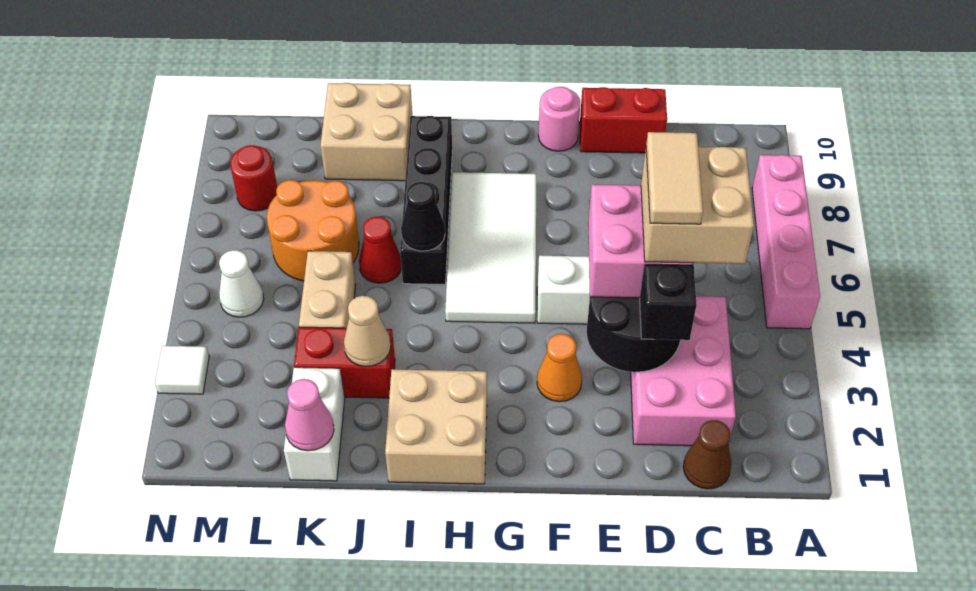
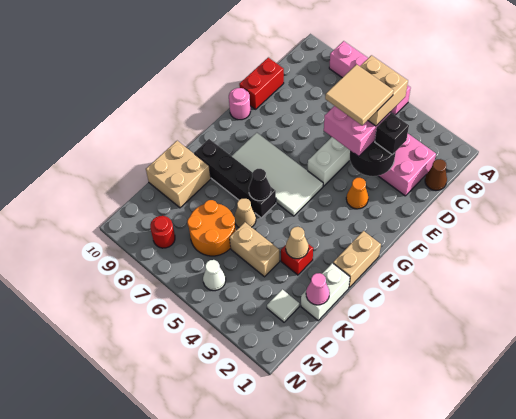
tan 1x2 tile [646,132,703,224] -> tan 2x2 tile [325,64,394,125]
tan 2x2 brick [385,369,487,484] -> tan 1x2 brick [333,231,381,287]
red 1x2 brick [294,327,395,398] -> red 1x1 brick [281,244,313,275]
red 1x1 cone [359,217,401,283] -> tan 1x1 cone [234,198,256,227]
white 1x2 brick [284,367,345,481] -> white 1x2 brick turned to [301,263,350,321]
white 1x1 tile [155,346,209,394] -> white 1x1 tile moved to [267,289,299,322]

